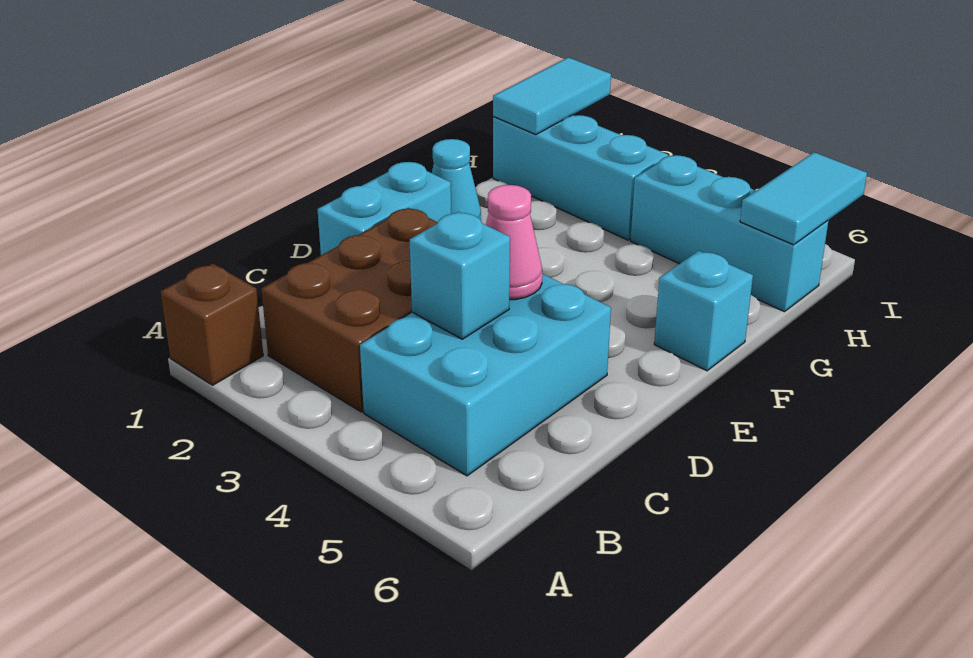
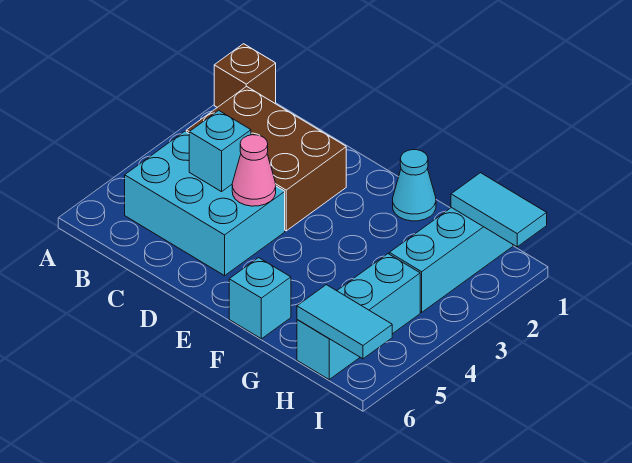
cyan 1x2 brick [317,162,451,255] -> none

